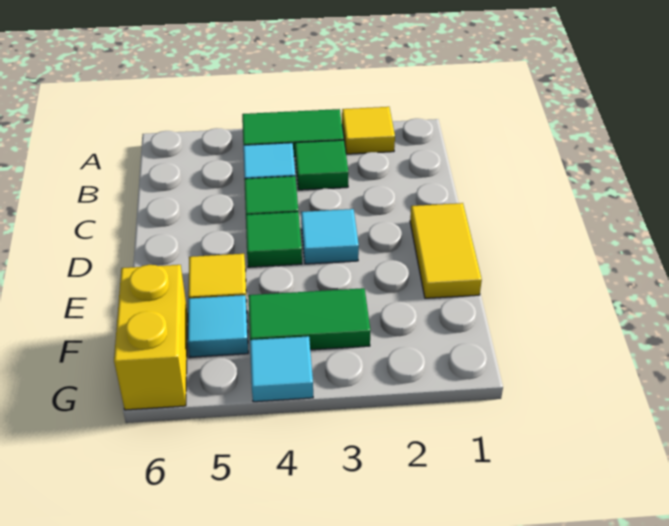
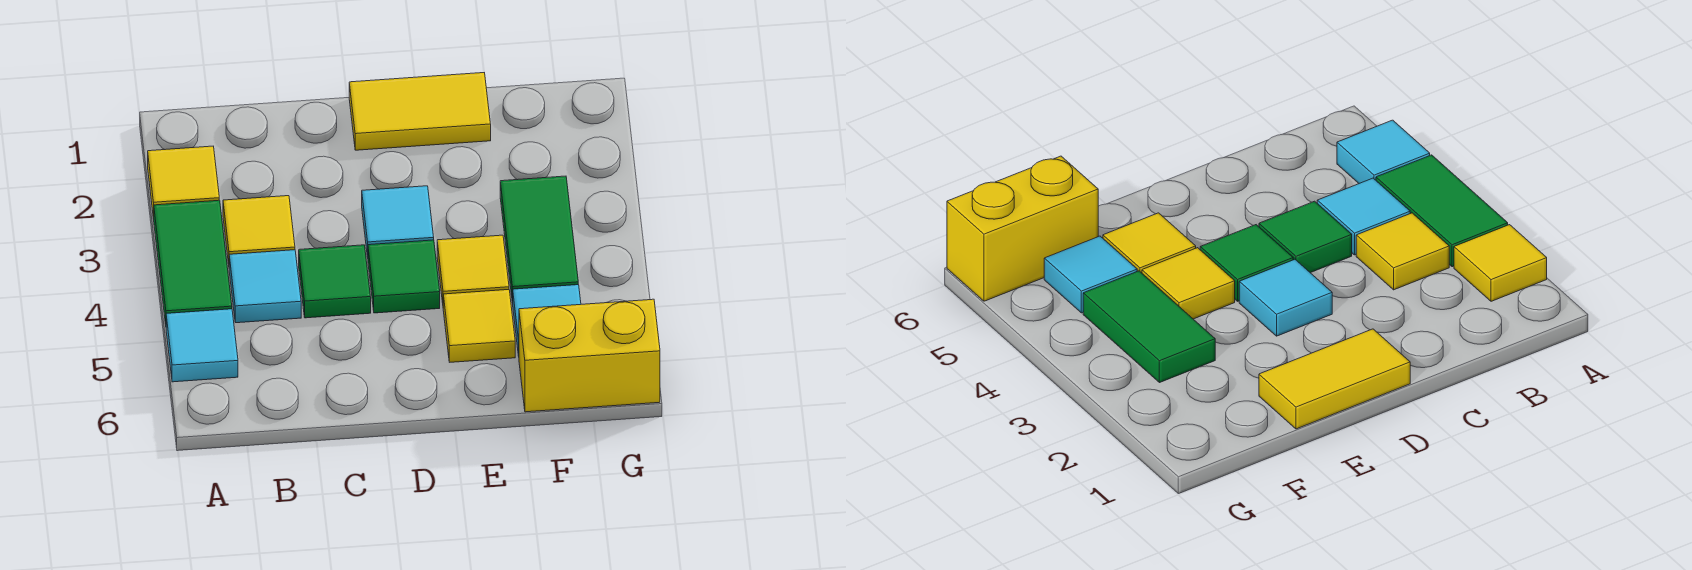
green 1x1 tile [295,140,348,190] -> yellow 1x1 tile [223,196,295,264]
none -> yellow 1x1 tile [437,235,509,303]
cyan 1x1 tile [250,336,313,402] -> cyan 1x1 tile moved to [166,309,238,382]

